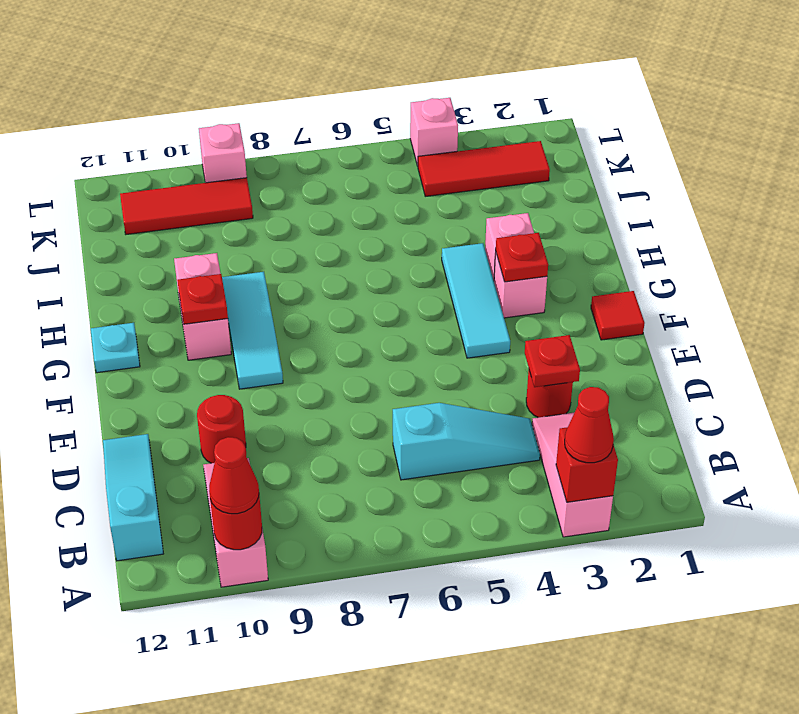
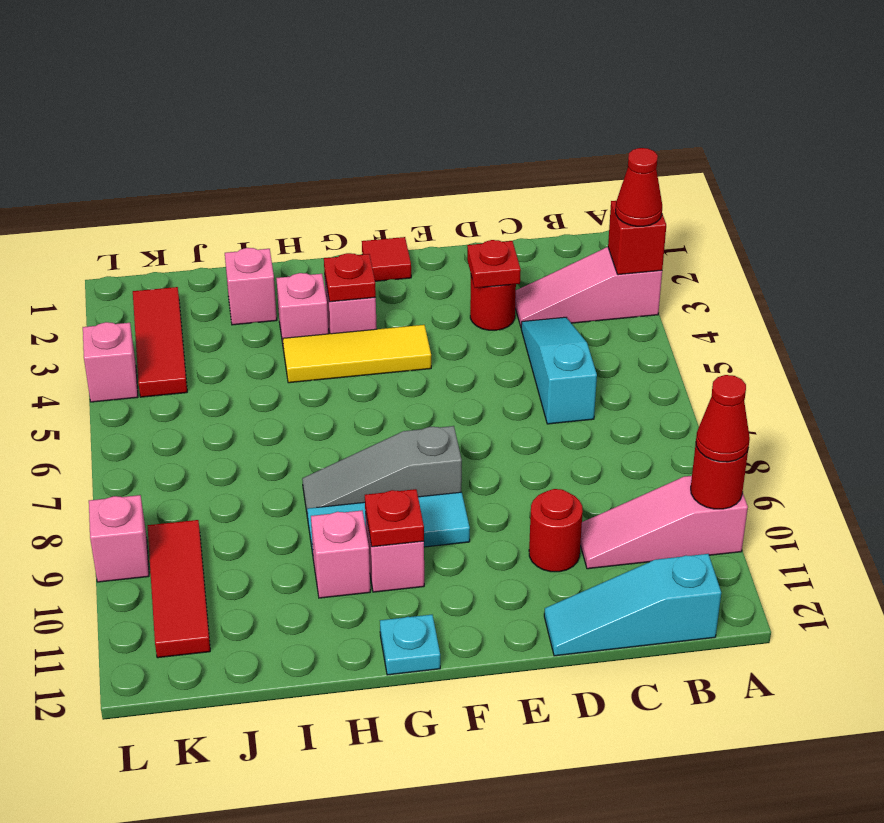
cyan 1x3 tile [442,243,510,358] -> yellow 1x3 tile [283,325,431,383]
none -> grey 1x3 slope [302,426,462,518]
none -> pink 1x1 brick [225,248,277,325]

